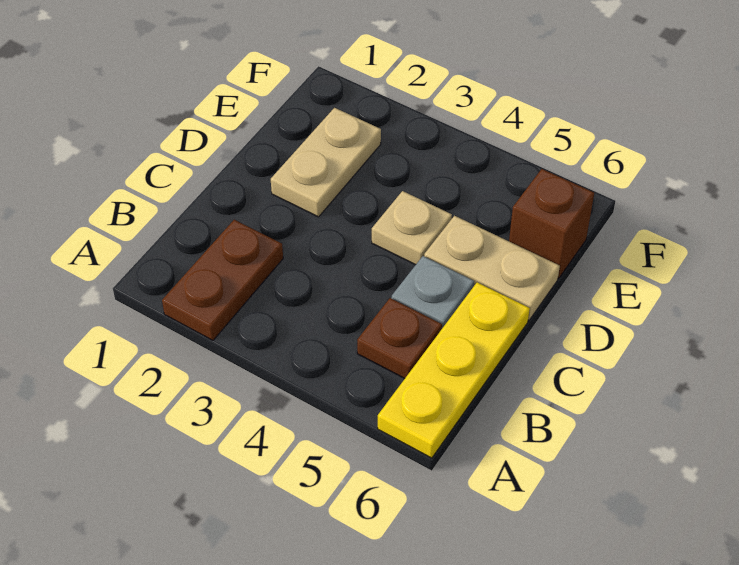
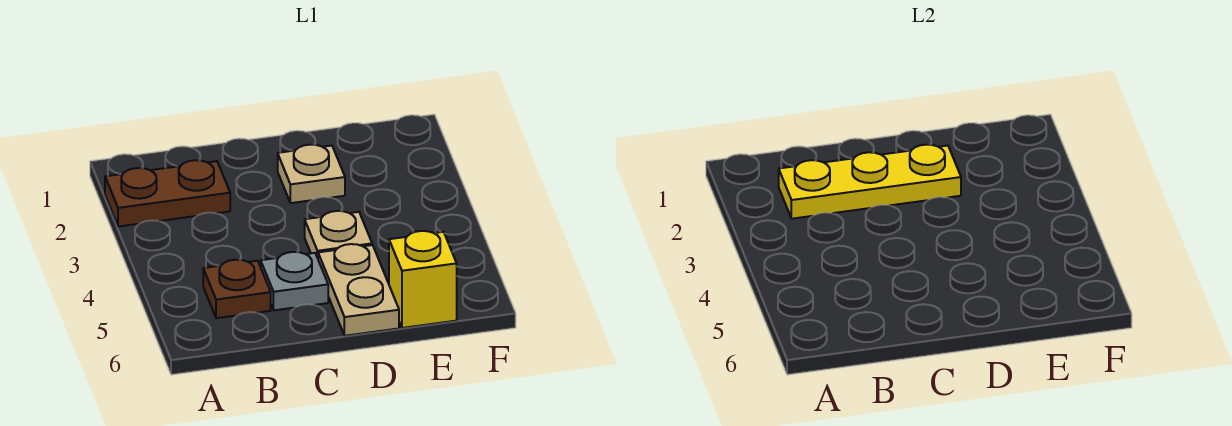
yellow 1x3 plate [378,282,530,458] -> yellow 1x3 plate moved to [779,145,961,219]
tan 1x2 plate [271,108,381,217] -> tan 1x1 plate [278,145,345,203]
brown 1x1 brick [509,169,594,278] -> yellow 1x1 brick [389,231,457,328]

